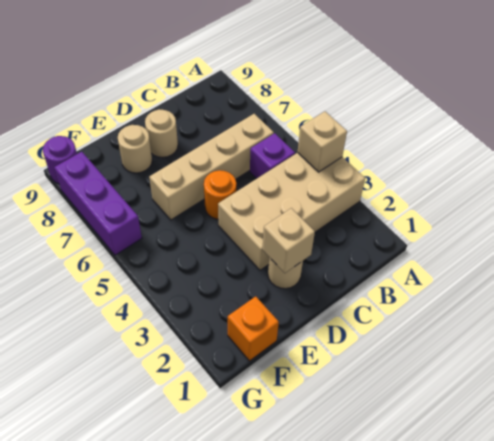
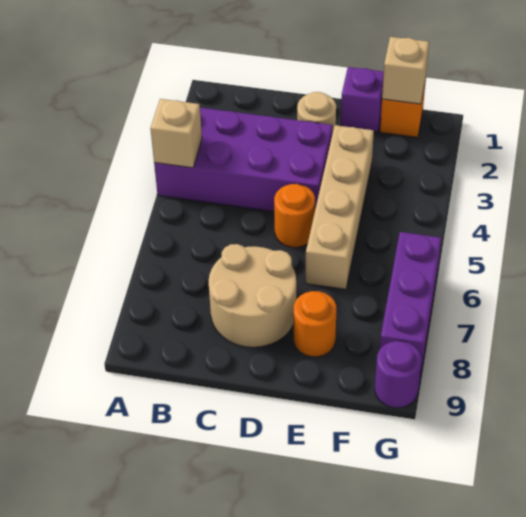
tan 2x4 brick [218,153,365,270] -> purple 2x4 brick [154,108,333,212]
purple 1x1 brick [250,133,295,179] -> purple 1x1 brick moved to [341,67,384,132]
tan 1x4 brick [149,114,274,220] -> tan 1x4 brick turned to [306,125,374,289]
tan 1x1 brick [262,208,315,273] -> tan 1x1 brick moved to [382,37,429,104]
tan 1x1 round brick [145,109,178,157] -> tan 2x2 round brick [209,244,296,347]
tan 1x1 round brick [118,125,152,173] -> orange 1x1 round brick [293,291,336,357]

